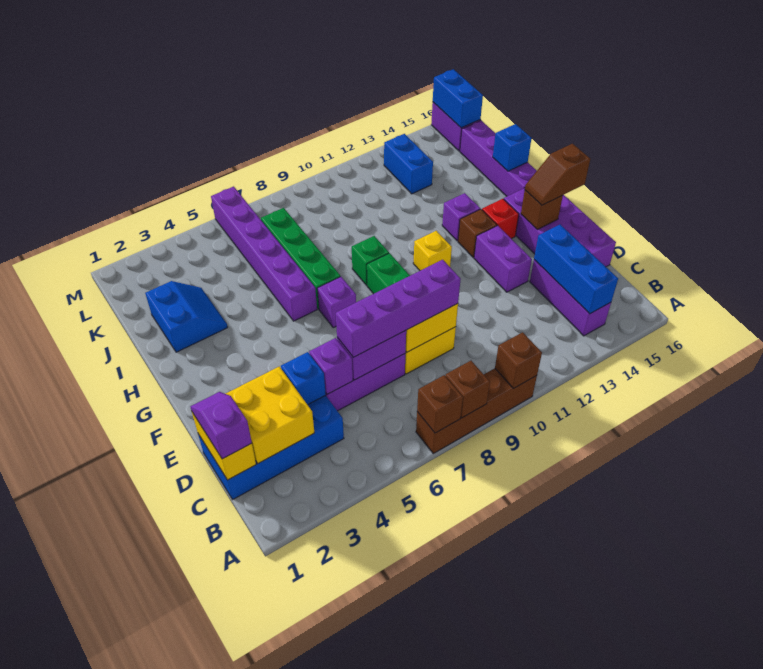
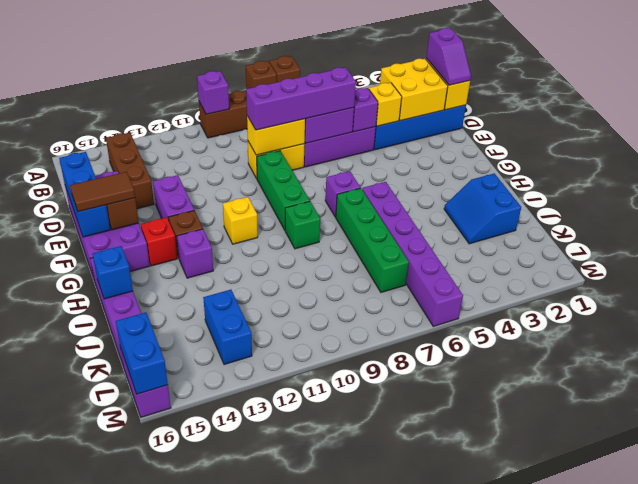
brown 1x1 brick [495,332,542,389] -> purple 1x1 brick [197,71,229,114]
purple 1x3 brick [530,260,611,336] -> brown 1x3 brick [106,133,154,209]
blue 1x3 brick [534,225,618,314] -> blue 1x3 brick moved to [59,152,110,237]
blue 1x1 brick [281,352,326,405] -> yellow 1x1 brick [369,83,402,126]
brown 1x2 slope [525,144,590,205] -> brown 1x2 tile [70,172,135,212]

